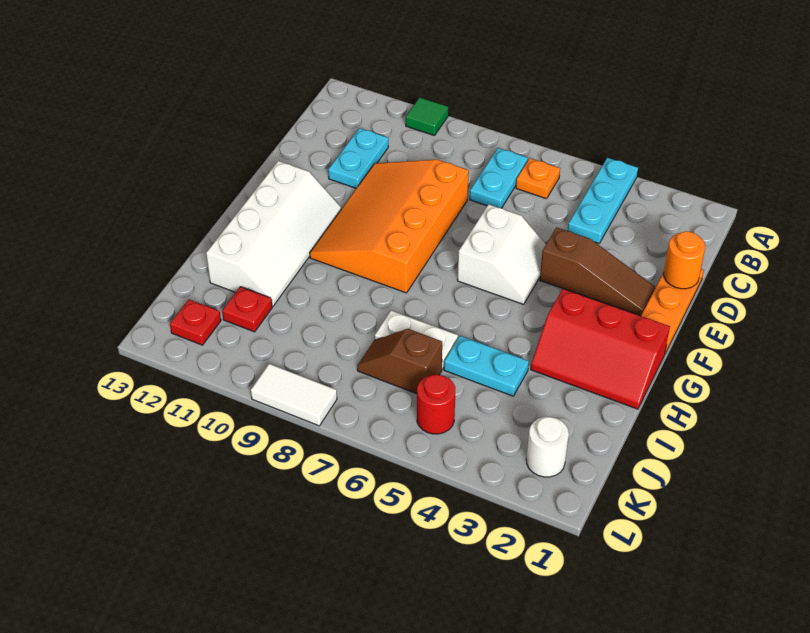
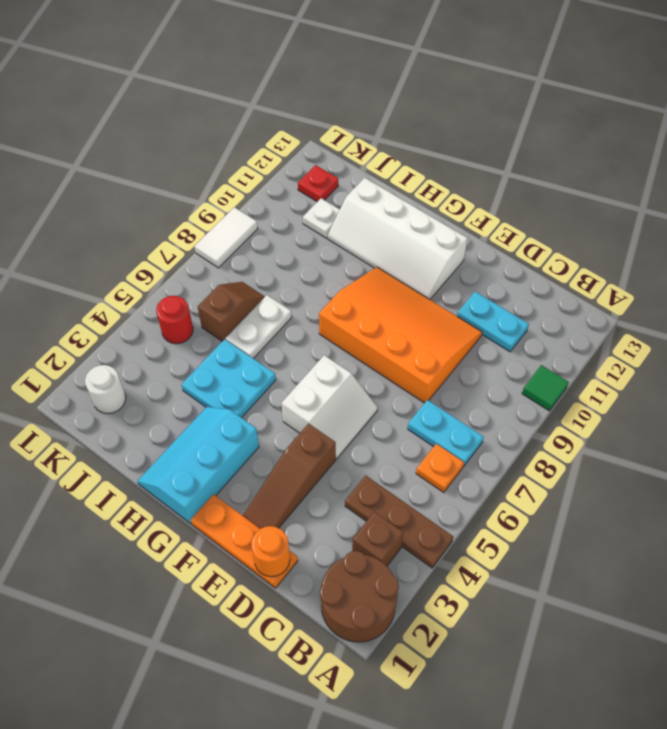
none -> brown 2x2 round brick [320,551,399,642]
cyan 1x3 plate [568,158,638,243] -> brown 1x3 plate [345,476,453,568]
none -> brown 1x1 brick [352,512,403,566]
white 2x2 slope [457,204,546,304] -> white 2x2 slope turned to [282,355,377,459]
red 2x3 slope [531,289,670,409] -> cyan 2x3 slope [137,407,259,524]
cyan 1x2 plate [444,336,529,396] -> cyan 2x2 plate [181,339,276,418]
red 1x1 plate [222,287,272,332] -> white 1x1 plate [303,198,340,238]

